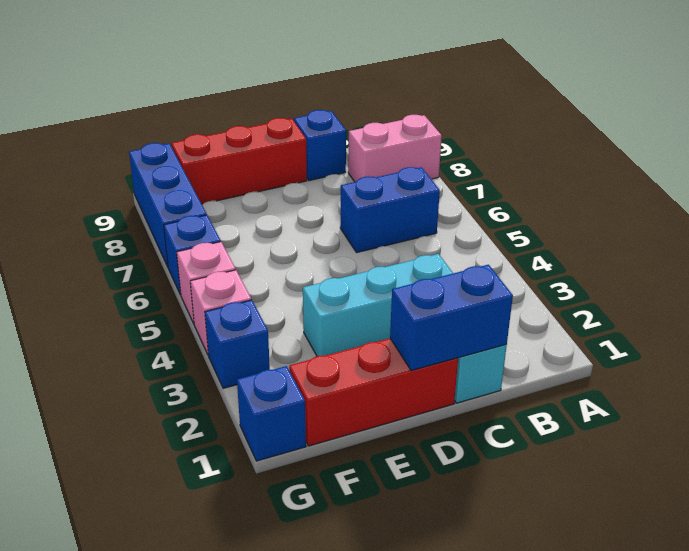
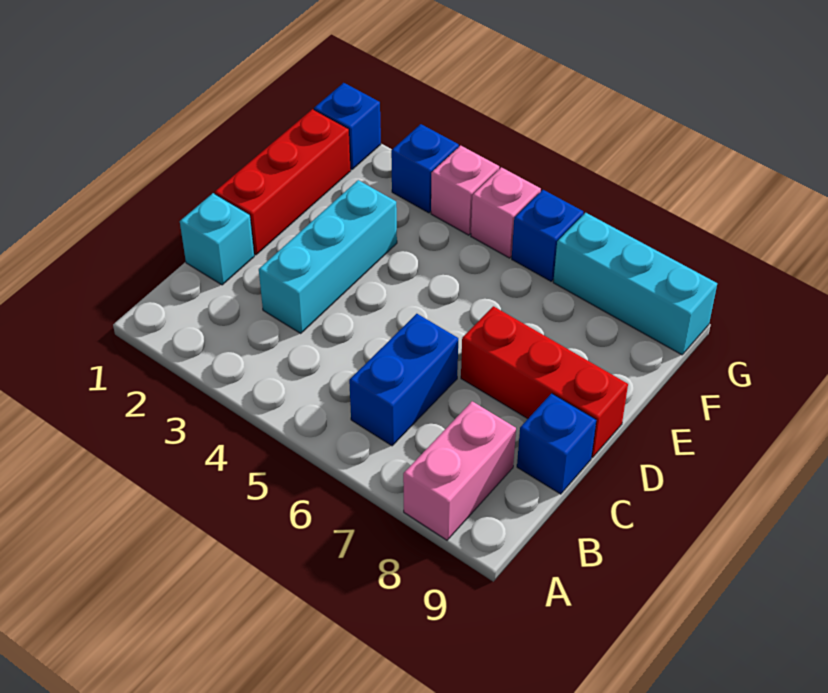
blue 1x2 brick [390,265,513,371] -> none
red 1x3 brick [172,118,307,204] -> red 1x3 brick turned to [461,306,628,458]
blue 1x3 brick [129,143,207,266] -> cyan 1x3 brick [553,213,717,355]

